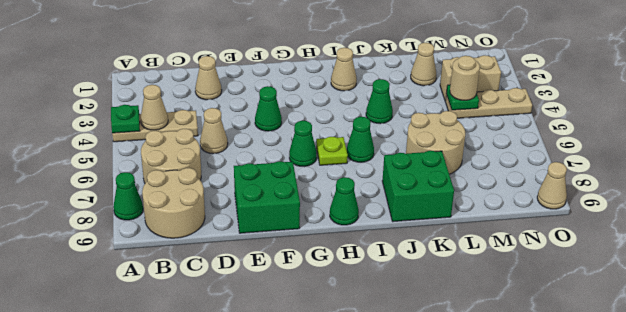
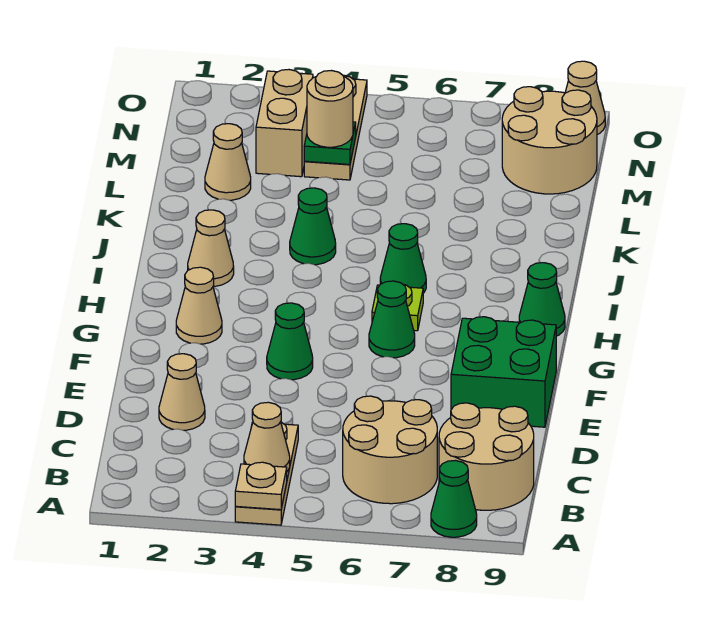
green 1x1 plate [111,105,140,133] -> tan 1x1 plate [235,462,287,510]
tan 1x1 cone [200,108,228,154] -> tan 1x1 cone moved to [176,267,222,344]
green 2x2 brick [382,151,454,222] -> none
tan 2x2 round brick [406,111,465,174] -> tan 2x2 round brick moved to [502,87,597,194]

